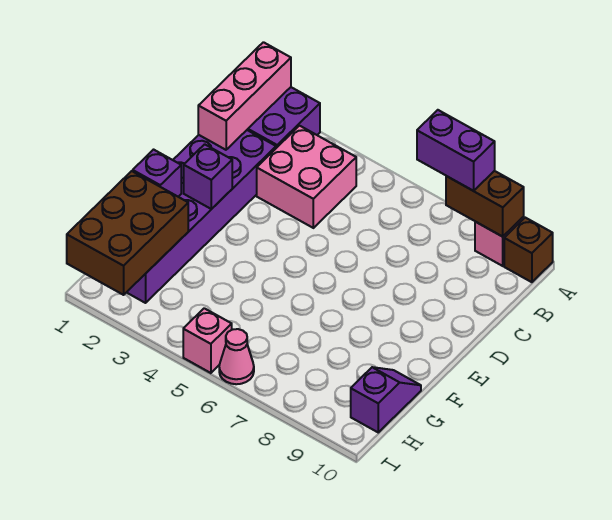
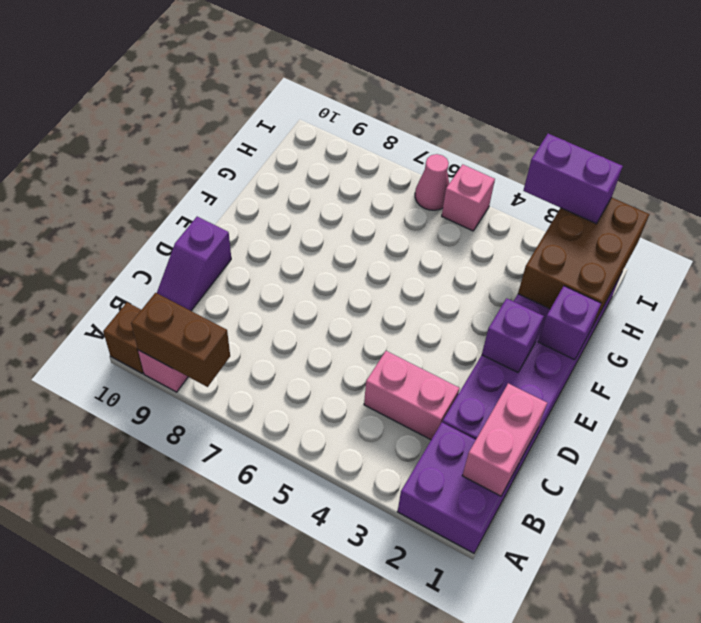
pink 1x3 brick [198,42,291,150] -> pink 1x2 brick [462,383,547,496]
purple 1x2 brick [417,110,495,191] -> purple 1x2 brick moved to [523,134,623,224]
pink 2x2 brick [257,126,356,228] -> pink 1x2 brick [364,351,460,440]
purple 1x2 slope [351,367,421,432] -> purple 1x2 slope moved to [157,217,231,311]

